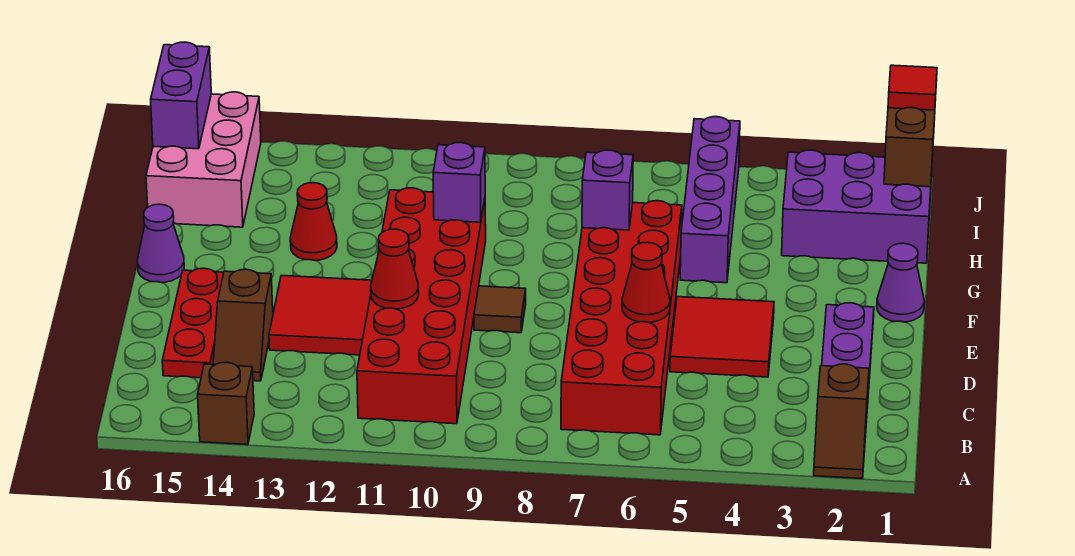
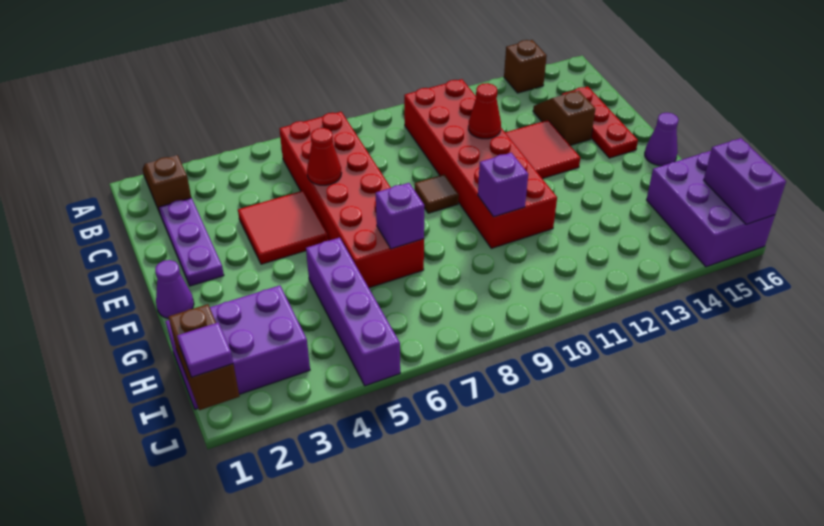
red 1x1 cone [290,183,337,261] -> none
pink 2x3 brick [146,92,261,227] -> purple 2x3 brick [646,151,775,267]
red 1x1 tile [888,65,937,110] -> purple 1x1 tile [177,323,233,377]

